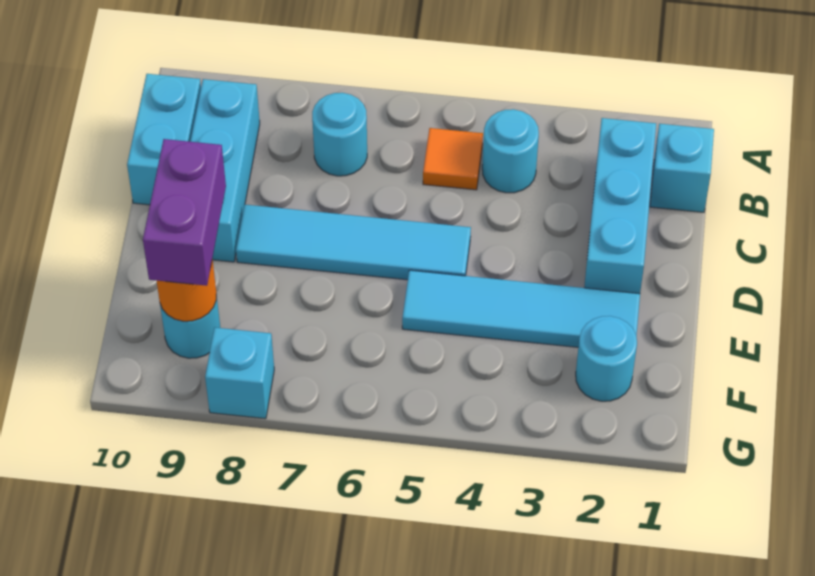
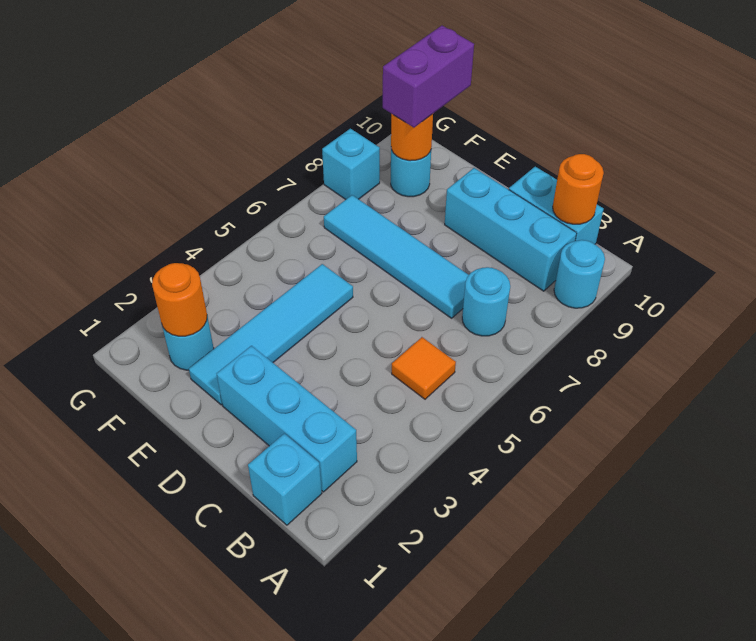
cyan 1x1 round brick [482,109,539,193] -> cyan 1x1 round brick moved to [554,240,605,308]
none -> orange 1x1 round brick [553,154,604,224]
cyan 1x4 tile [236,205,471,280] -> cyan 1x4 tile turned to [324,195,469,318]
purple 1x2 brick [143,139,226,286] -> purple 1x2 brick turned to [383,26,474,128]
none -> orange 1x1 round brick [152,263,207,336]

